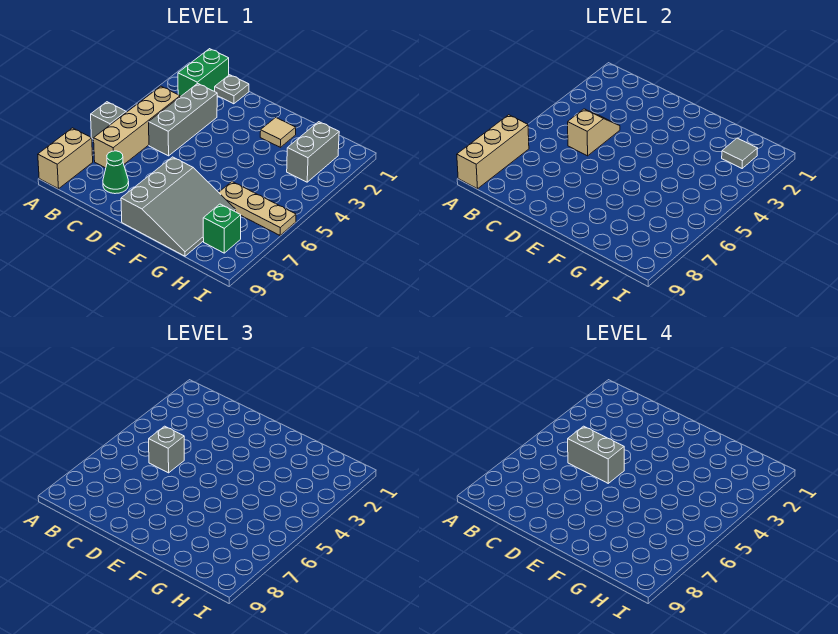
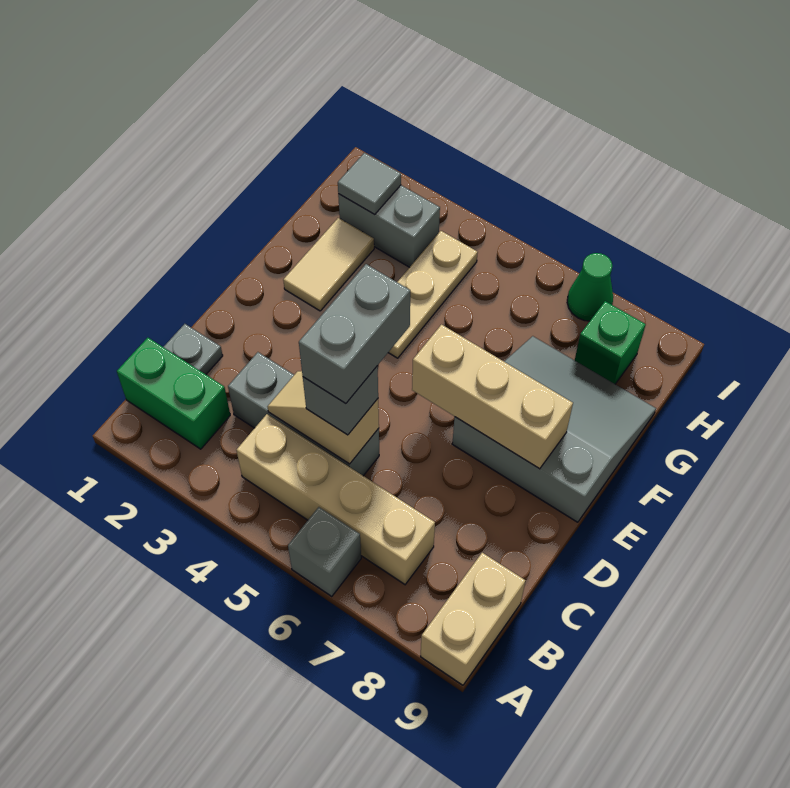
tan 1x3 brick [457,115,529,189] -> tan 1x3 brick moved to [412,325,573,469]
tan 1x2 brick [38,128,93,189] -> tan 1x2 brick turned to [421,553,526,685]
green 1x1 cone [103,151,129,194] -> green 1x1 cone moved to [567,253,613,321]
tan 1x1 tile [260,118,296,147] -> tan 1x2 tile [283,218,374,311]
tan 1x3 plate [219,182,296,235] -> tan 1x3 plate moved to [388,231,478,358]

